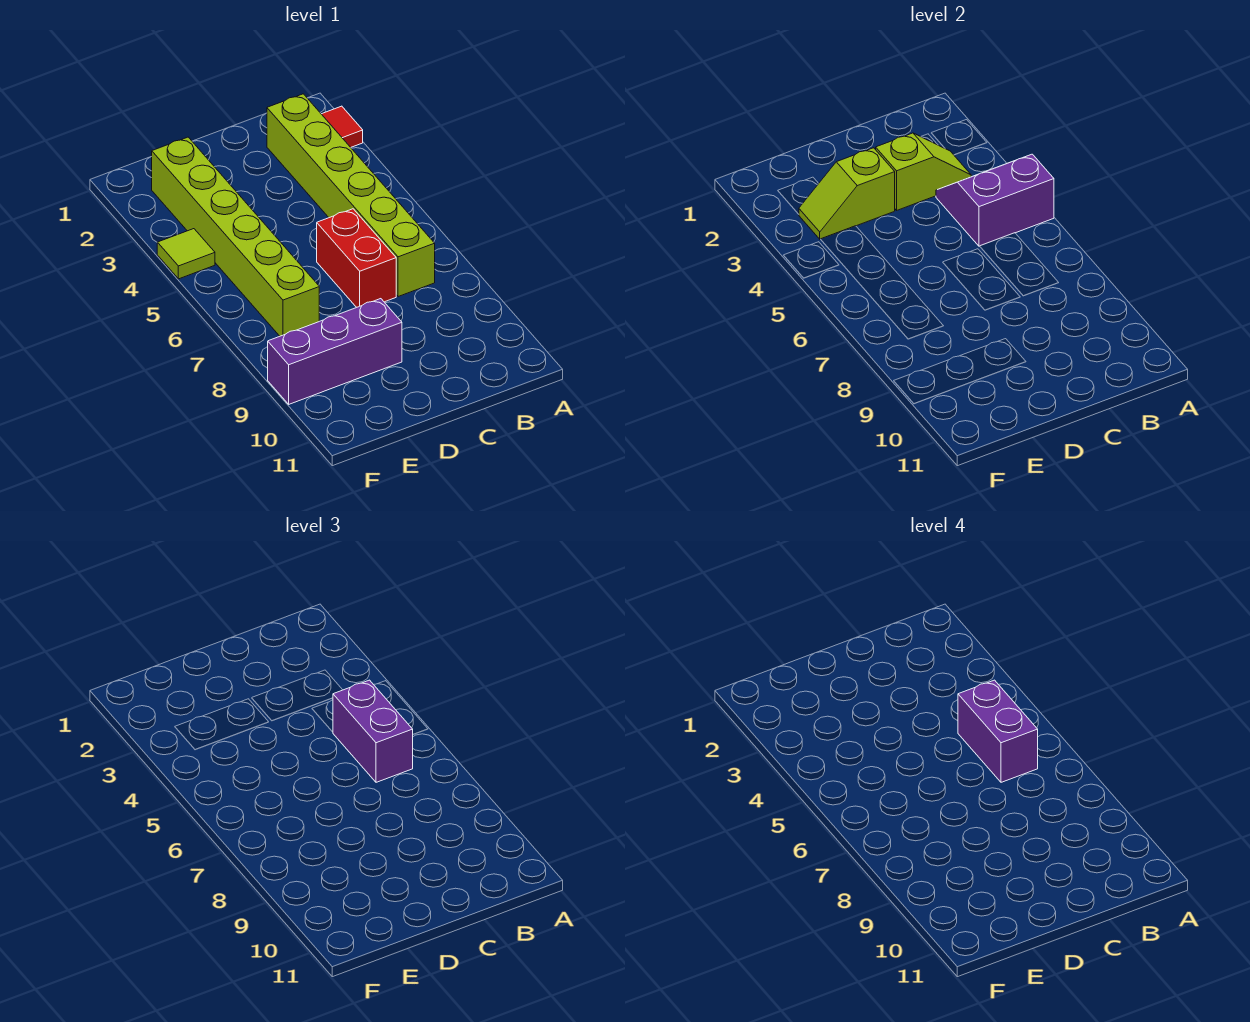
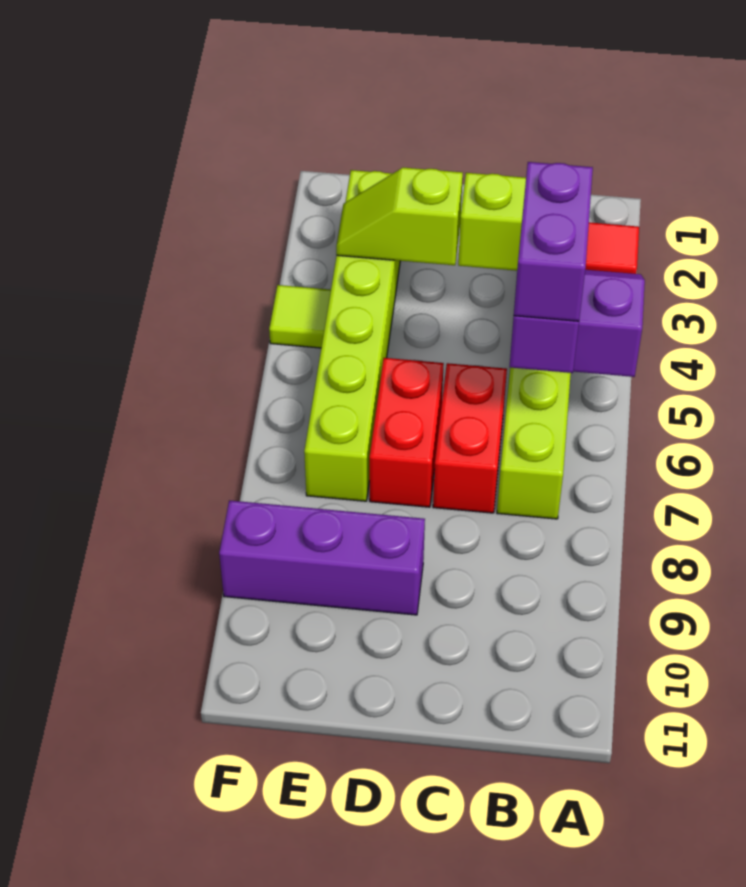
none -> red 1x2 brick [369,358,444,507]

